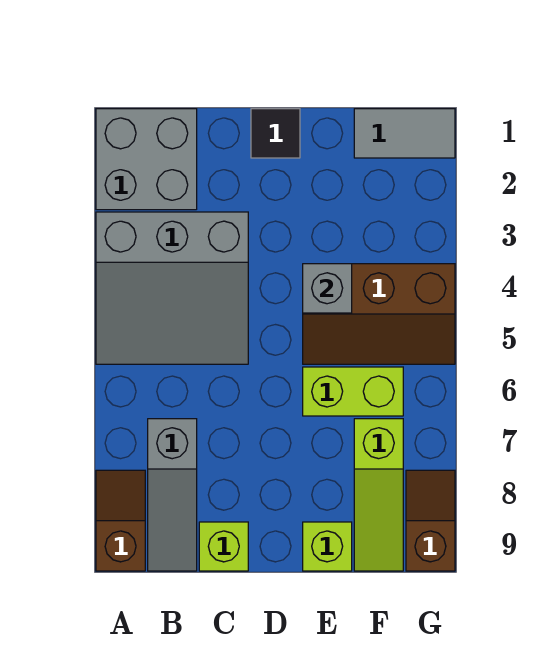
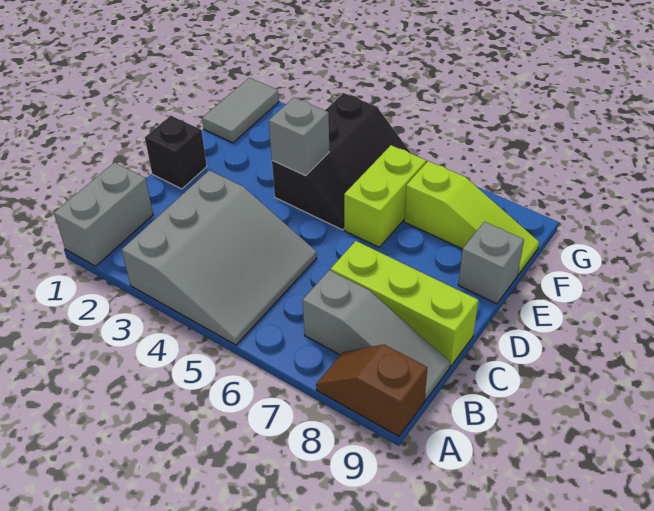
grey 2x2 brick [96,109,197,210] -> grey 1x2 brick [54,163,153,266]
lime 1x1 brick [199,522,248,571] -> lime 1x3 brick [331,241,478,367]
black 1x1 tile [251,109,300,158] -> black 1x1 brick [145,116,207,189]
brown 2x3 slope [303,264,455,364] -> black 2x3 slope [272,93,410,230]
lime 1x1 brick [303,522,352,571] -> grey 1x1 brick [458,222,524,304]
brown 1x2 slope [406,470,455,571] -> none

